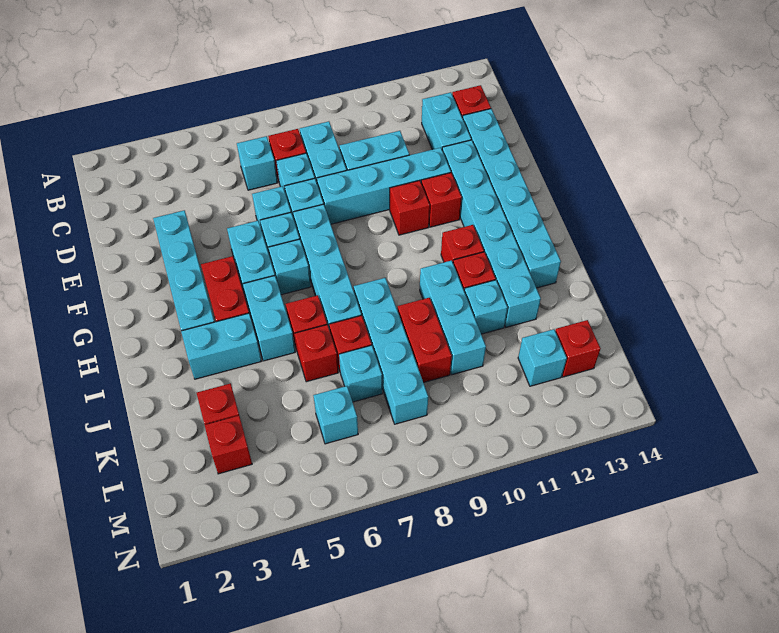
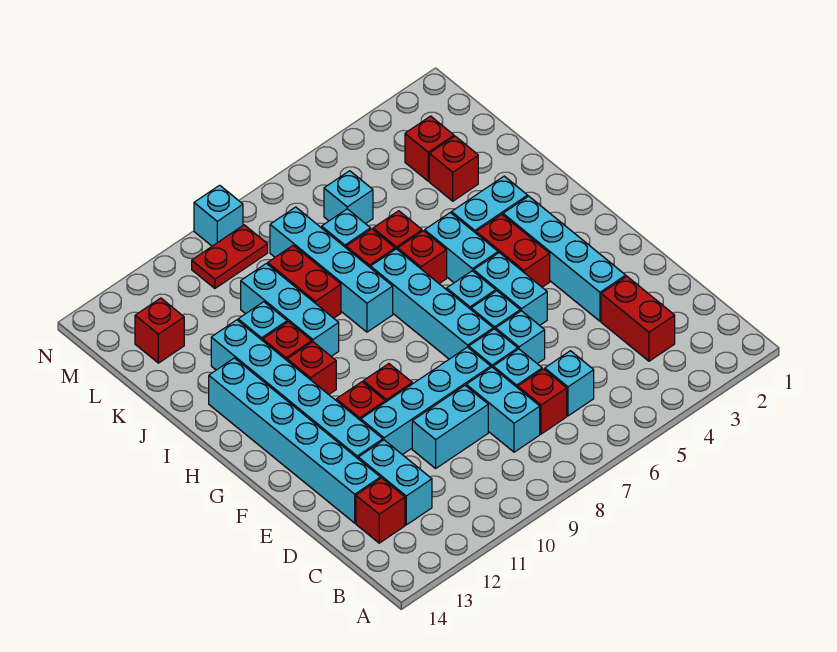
none -> red 1x2 brick [601,276,675,361]
cyan 1x1 brick [518,329,567,386] -> cyan 1x1 brick moved to [194,185,243,246]
none -> red 1x2 plate [192,225,268,288]

